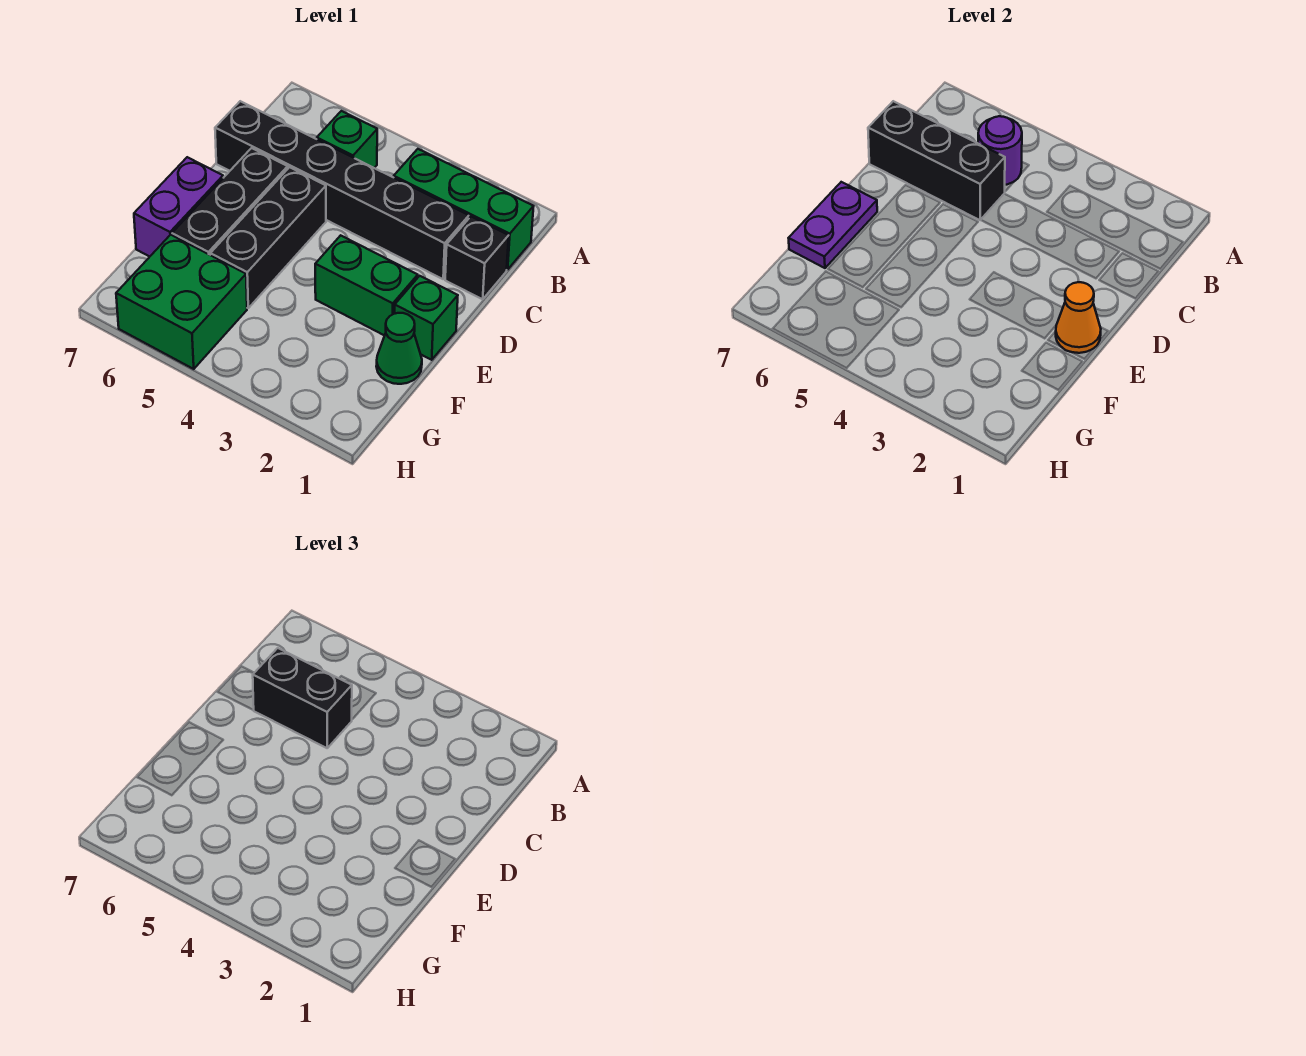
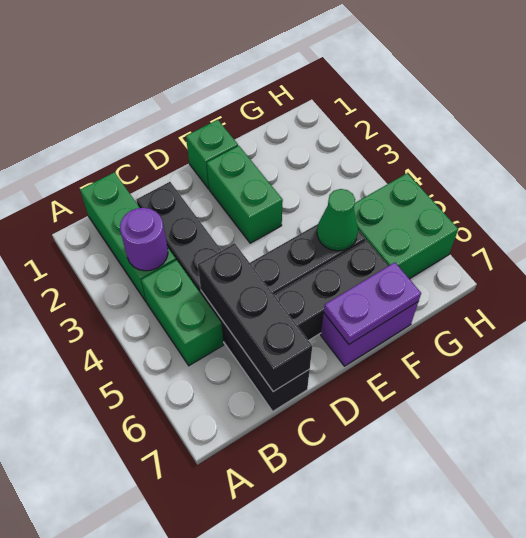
green 1x1 brick [317,111,377,168] -> green 1x2 brick [141,260,223,366]
purple 1x1 round brick [978,116,1022,185] -> purple 1x1 round brick moved to [120,208,168,271]
black 1x1 brick [445,217,509,299] -> none
black 1x2 brick [253,648,352,748] -> none
orange 1x1 cone [1056,282,1101,353] -> none
green 1x1 cone [376,313,422,384] -> green 1x1 cone moved to [317,189,358,251]

